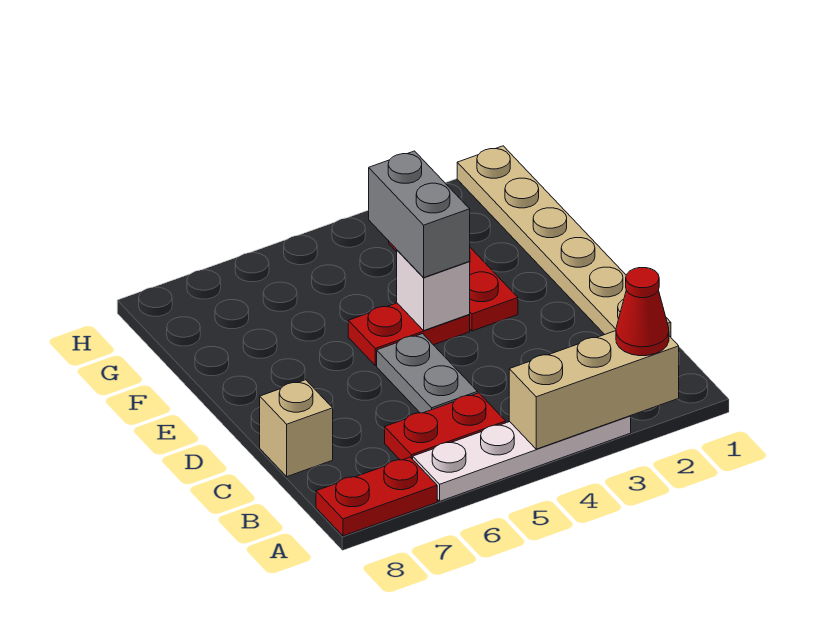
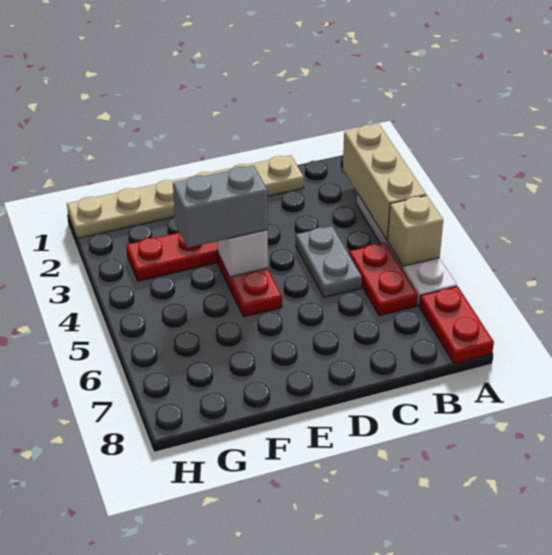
red 1x1 cone [616,268,669,356] -> none
grey 1x2 plate [377,334,478,413] -> grey 1x2 plate turned to [296,226,362,298]
tan 1x1 brick [260,380,333,477] -> tan 1x1 brick moved to [388,195,443,266]

